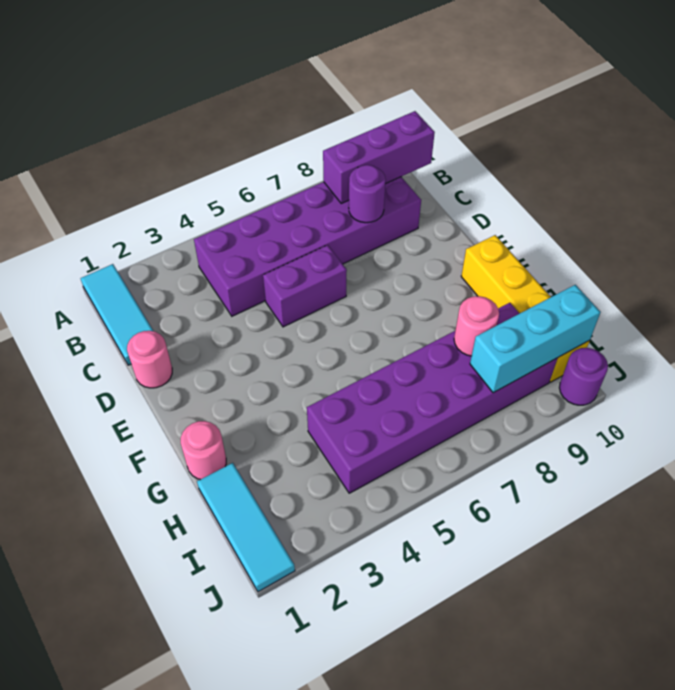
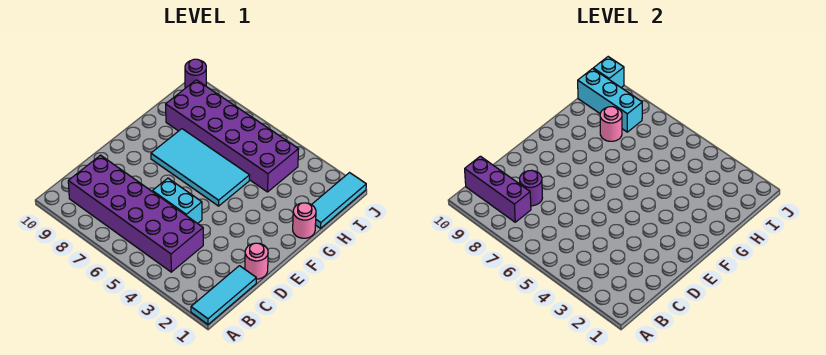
purple 1x2 brick [263,245,347,327] -> cyan 1x2 brick [152,178,202,224]
none -> cyan 2x4 tile [151,129,250,206]
yellow 1x4 brick [461,235,589,382] -> none
none -> cyan 1x1 brick [593,57,624,88]

